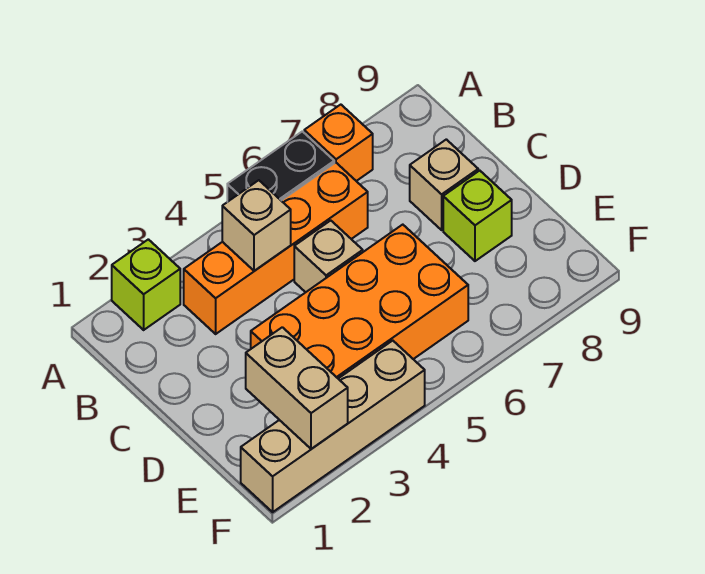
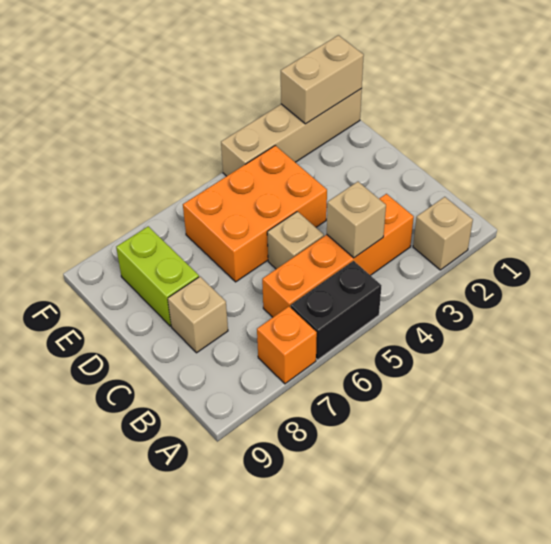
lime 1x1 brick [112,239,180,330] -> tan 1x1 brick [413,197,473,270]
orange 2x4 brick [251,225,468,378] -> orange 2x3 brick [183,145,327,282]
lime 1x1 brick [443,171,512,261] -> lime 1x2 brick [116,226,199,326]
tan 1x2 brick [246,327,348,449] -> tan 1x2 brick turned to [281,35,364,124]

